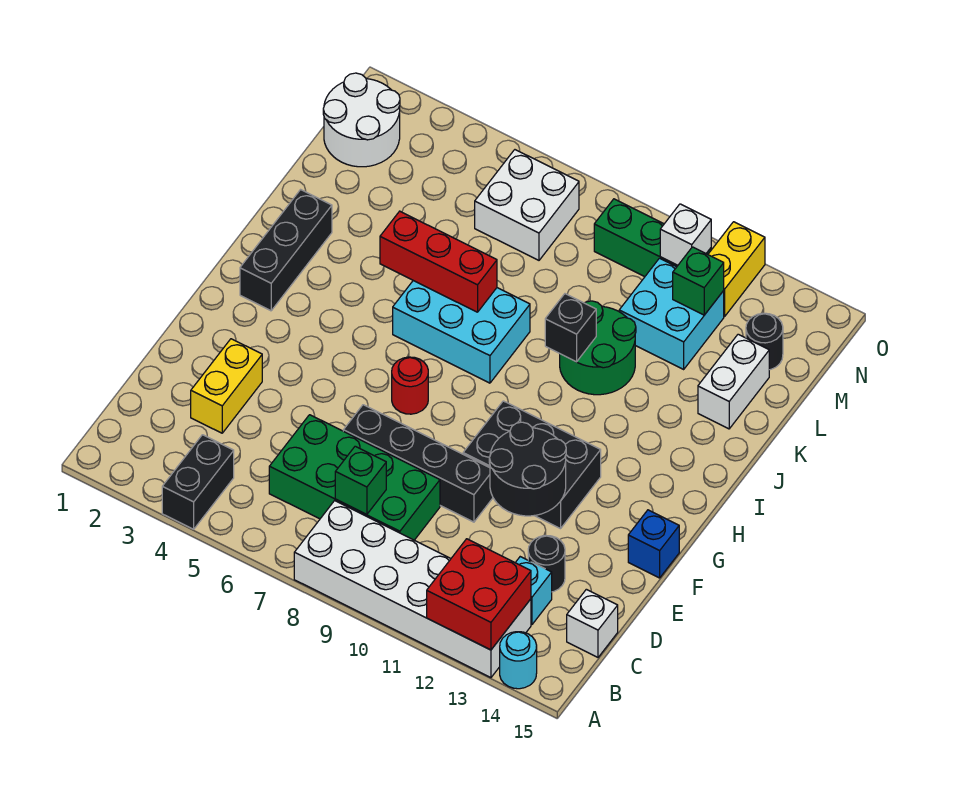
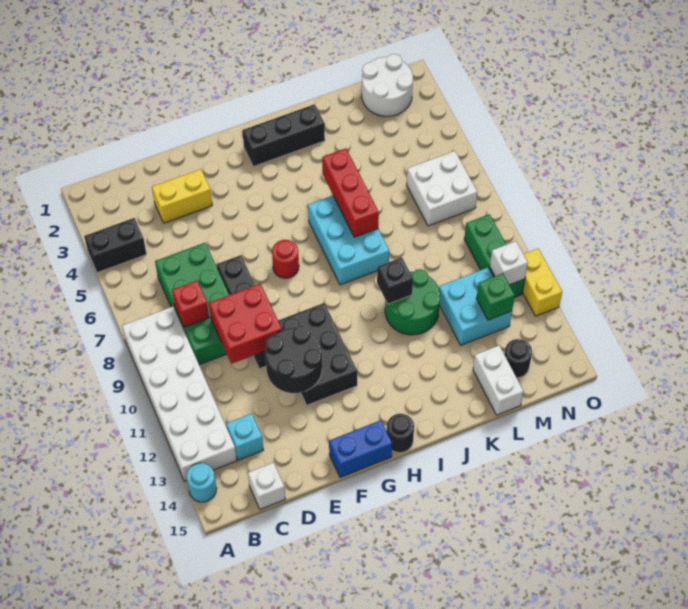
red 2x2 brick [427,539,531,650] -> red 2x2 brick moved to [209,284,282,364]
green 1x1 brick [335,446,386,515] -> red 1x1 brick [172,281,209,327]
black 1x1 round brick [528,535,565,592] -> black 1x1 round brick moved to [387,414,414,453]
blue 1x1 brick [628,510,679,578] -> blue 1x2 brick [329,420,392,478]
white 1x2 brick [698,334,769,429] -> white 1x2 brick turned to [473,345,523,415]
yellow 1x2 brick [708,222,765,316] -> yellow 1x2 brick turned to [523,249,562,316]

